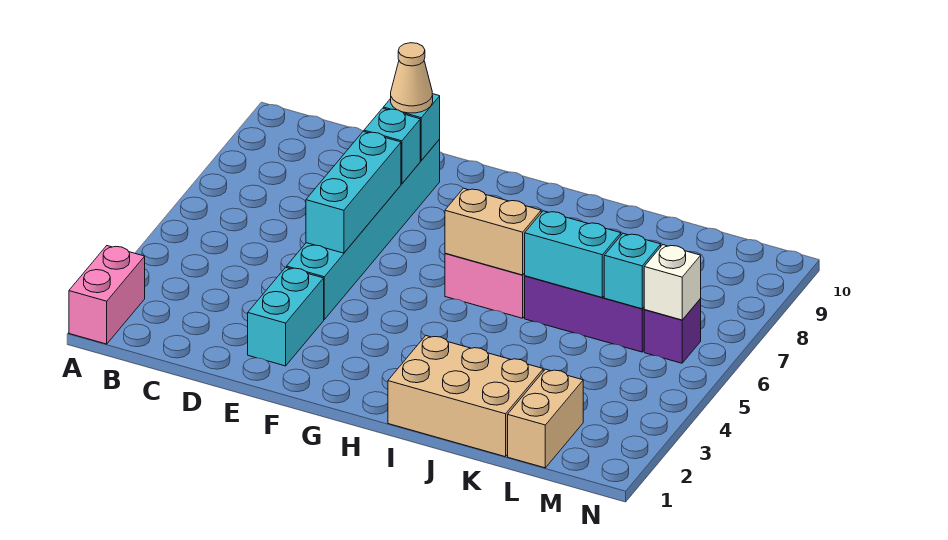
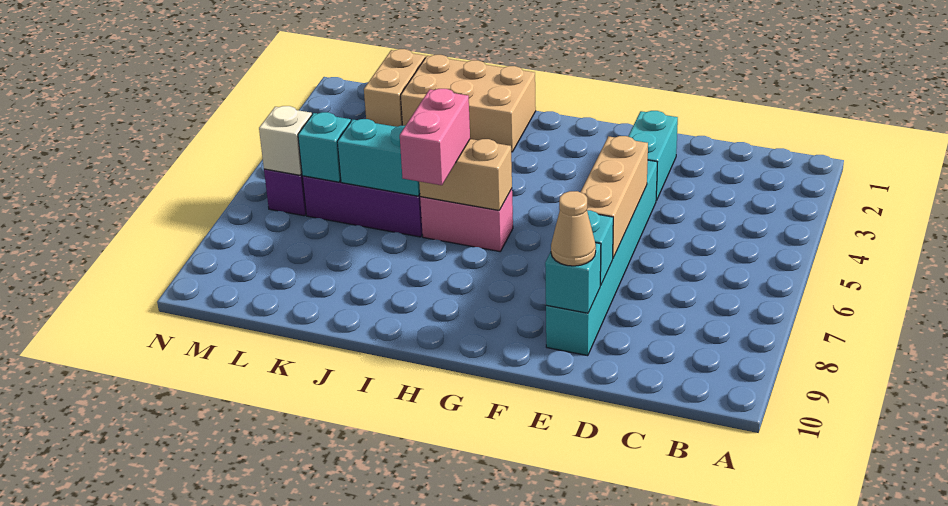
pink 1x2 brick [69,246,145,344] -> pink 1x2 brick moved to [400,89,470,185]
cyan 1x3 brick [306,131,401,253] -> tan 1x3 brick [581,136,648,258]

